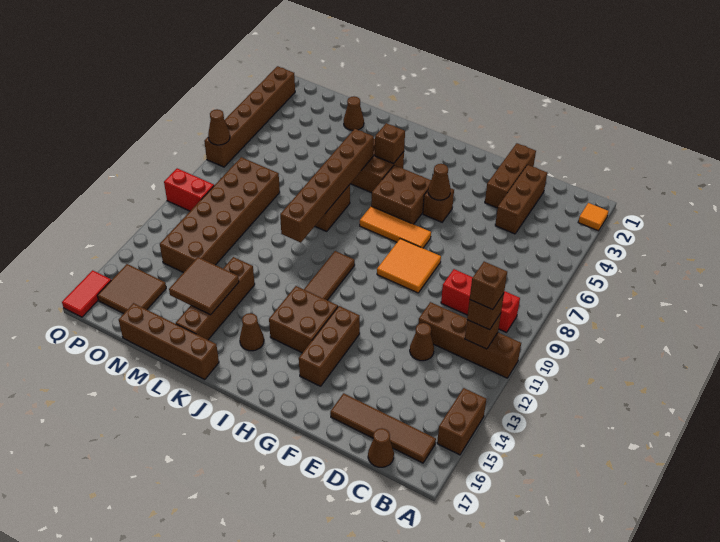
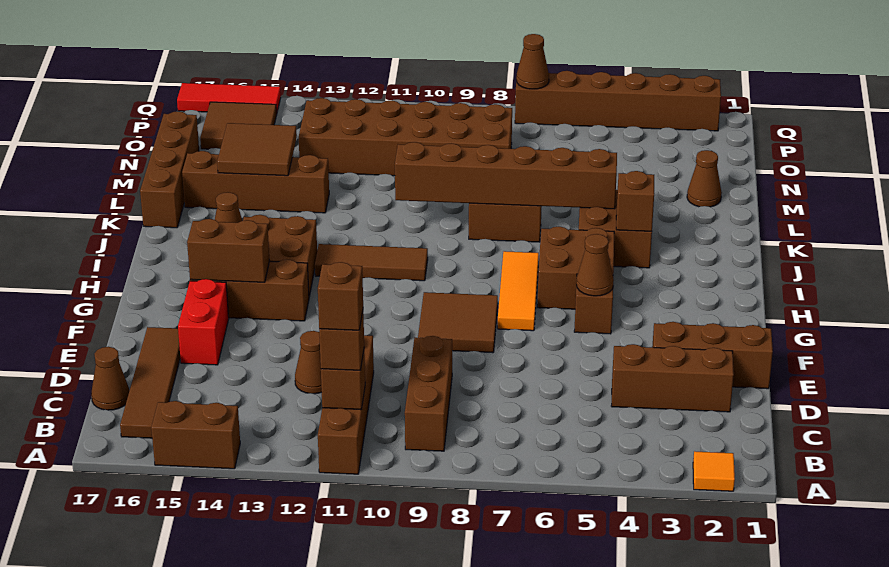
red 1x3 brick [441,269,520,332] -> brown 1x3 brick [405,336,452,451]
orange 2x2 tile [377,239,441,293] -> brown 2x2 tile [418,292,498,353]
none -> brown 1x2 brick [187,219,269,282]
red 1x2 brick [164,168,214,211] -> red 1x2 brick moved to [178,279,229,365]
red 1x2 tile [62,270,111,317] -> red 1x3 tile [177,83,281,114]

